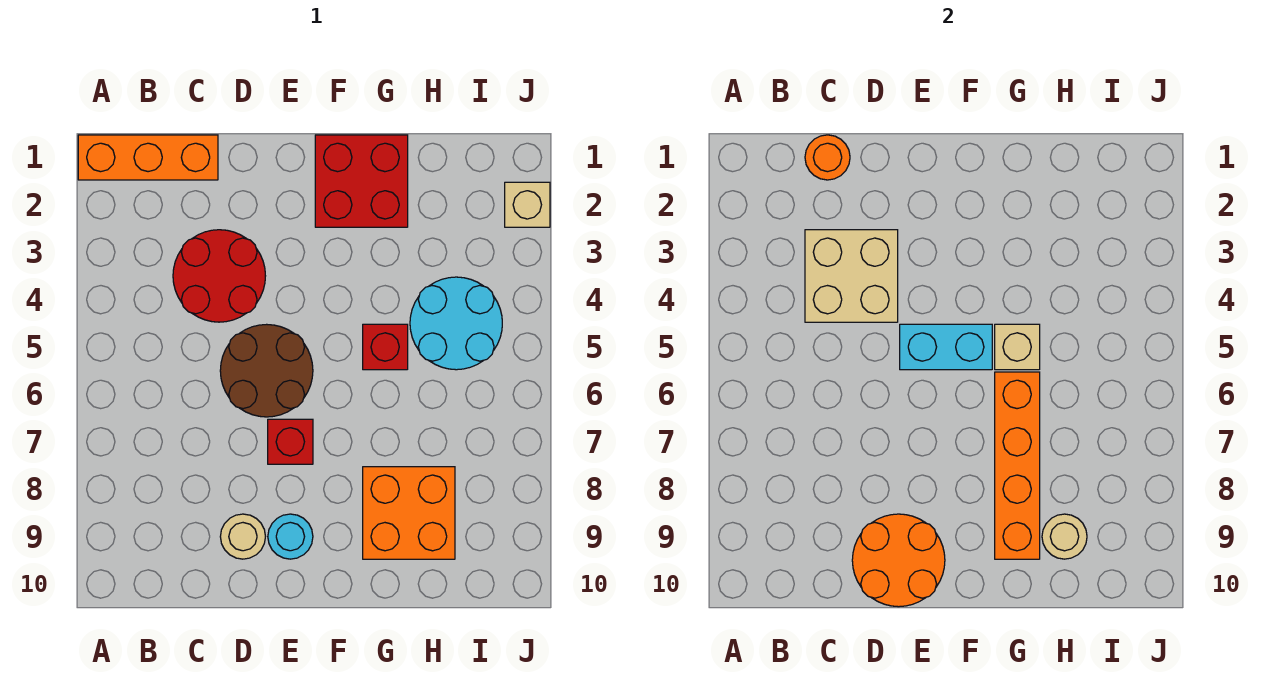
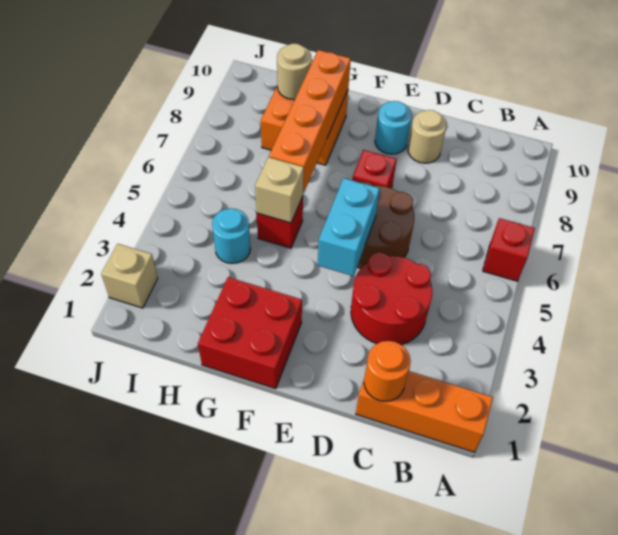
none -> red 1x1 brick [483,218,535,281]
tan 2x2 brick [805,230,898,322] -> none
orange 2x2 round brick [852,514,945,607] -> none
cyan 1x2 brick [900,324,992,370] -> cyan 1x2 brick turned to [318,178,380,276]
cyan 2x2 round brick [410,277,502,370] -> cyan 1x1 round brick [212,208,251,263]

